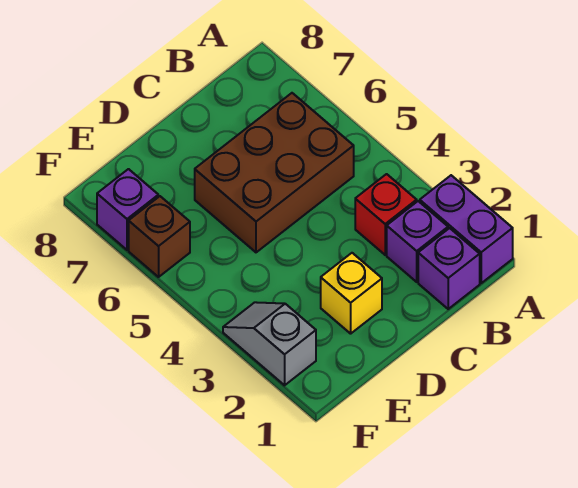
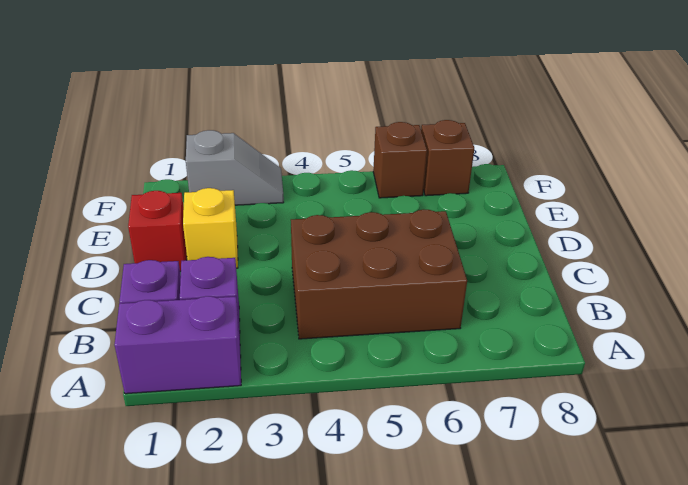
red 1x1 brick [355,174,417,255] -> red 1x1 brick moved to [128,191,187,271]
brown 2x3 brick [195,93,354,252] -> brown 2x3 brick turned to [291,210,467,339]
purple 1x1 brick [97,169,158,250] -> brown 1x1 brick [421,120,474,196]

